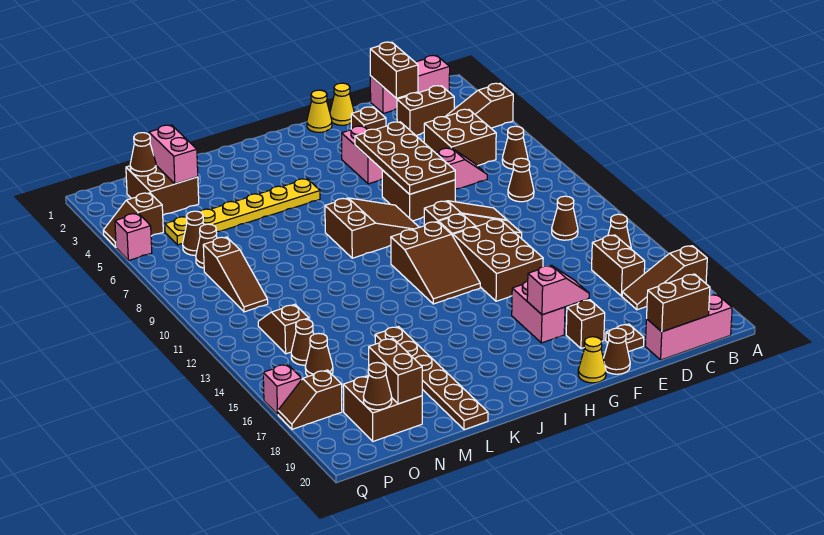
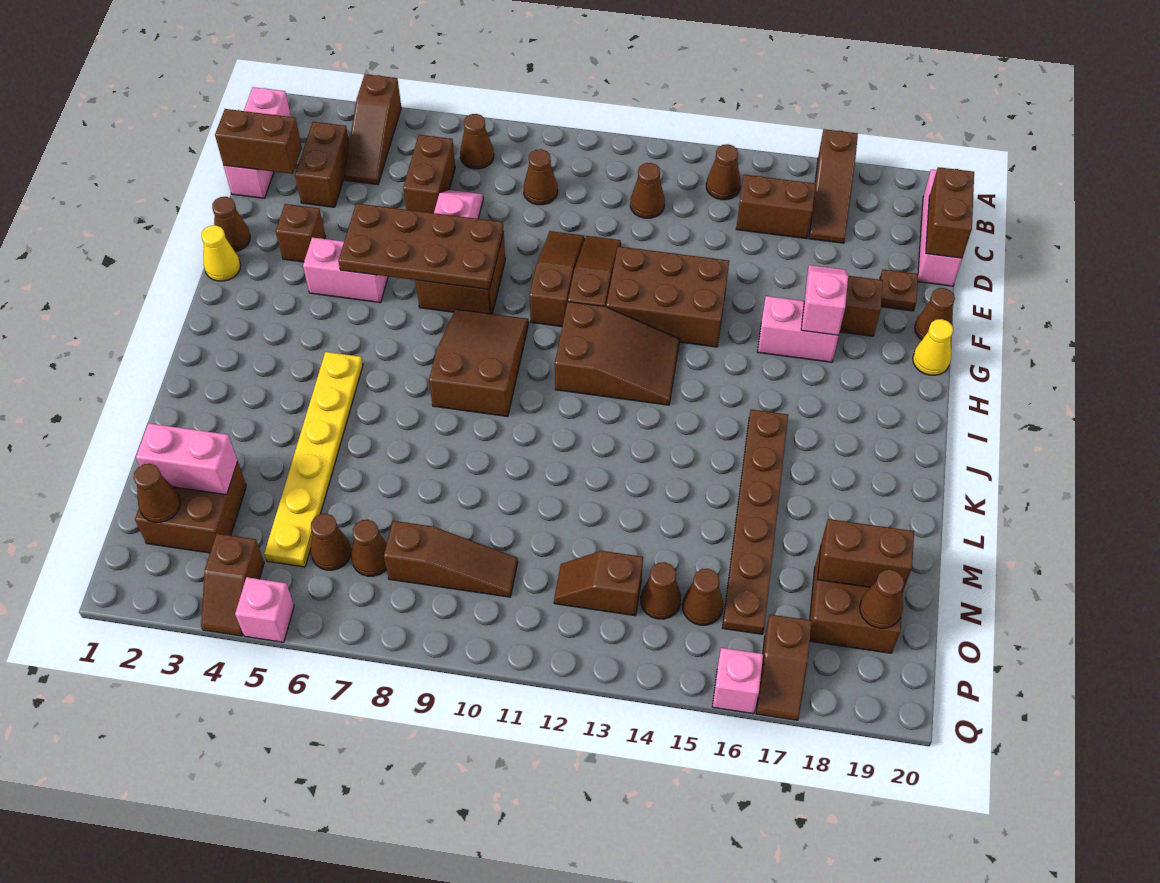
brown 2x2 brick [424,109,496,166] -> brown 1x2 brick [403,135,455,213]
yellow 1x1 cone [330,83,354,125] -> brown 1x1 cone [212,197,251,252]
brown 1x6 plate [375,327,488,430] -> brown 1x6 plate turned to [722,410,788,634]

